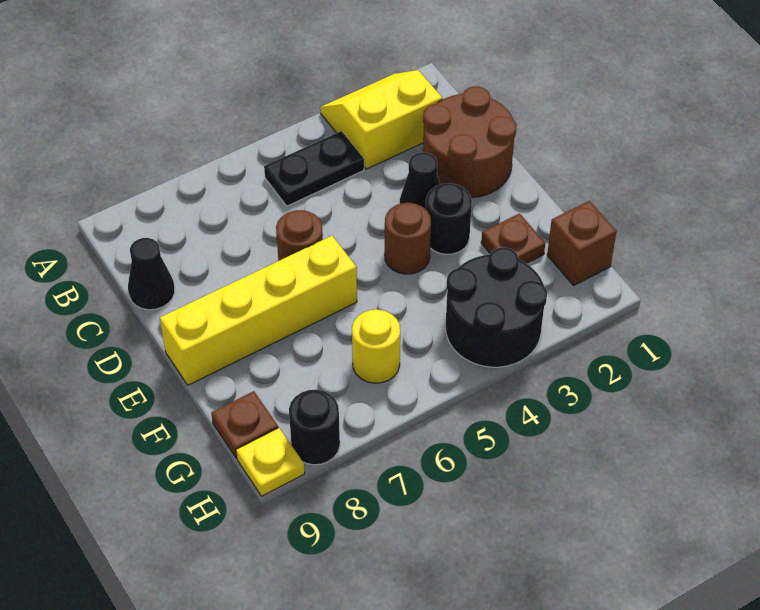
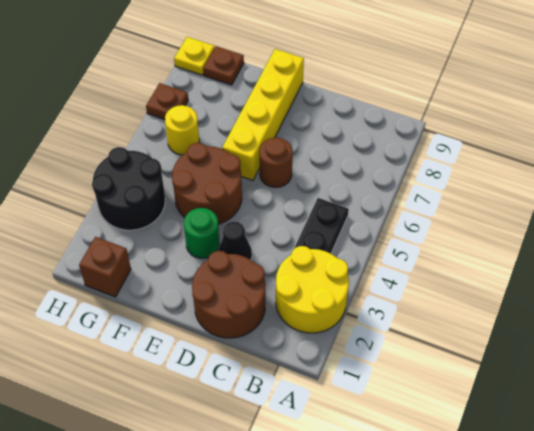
yellow 2x2 slope [320,70,442,169] -> yellow 2x2 round brick [276,246,349,333]
black 1x1 cone [128,238,175,310] -> none
black 1x1 round brick [426,183,472,254] -> green 1x1 round brick [184,208,220,258]
brown 1x1 round brick [385,203,431,274] -> brown 2x2 round brick [172,143,242,224]
brown 1x1 plate [481,214,545,263] -> brown 1x1 plate moved to [146,83,188,120]
black 1x1 round brick [289,390,340,465] -> none

